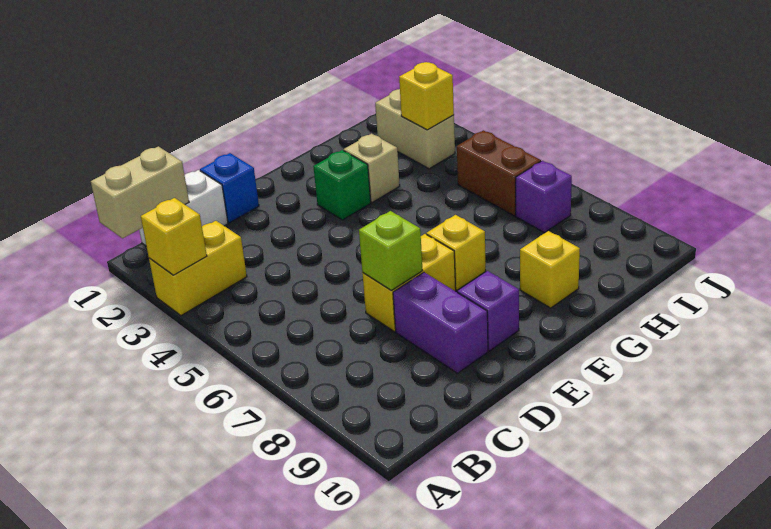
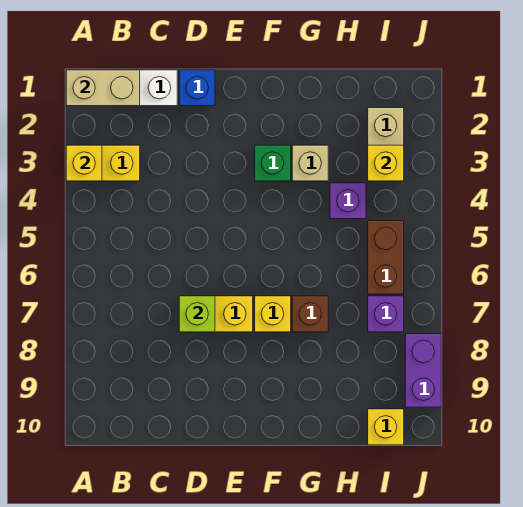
purple 1x2 brick [393,272,488,373] -> purple 1x2 brick moved to [405,334,441,407]
purple 1x1 brick [457,271,519,351] -> purple 1x1 brick moved to [330,183,366,219]
none -> brown 1x1 brick [292,296,328,332]
yellow 1x1 brick [520,231,580,308] -> yellow 1x1 brick moved to [368,409,404,445]

